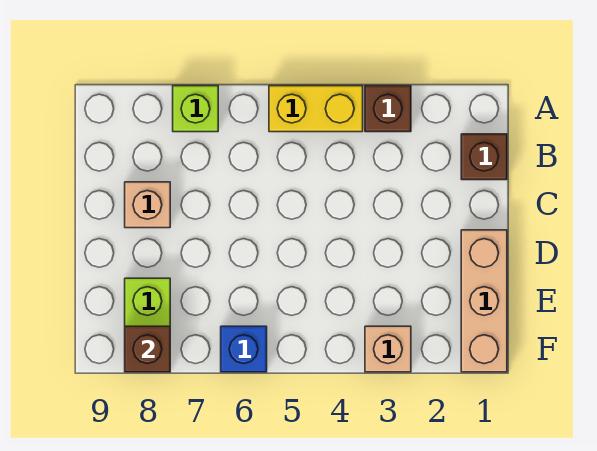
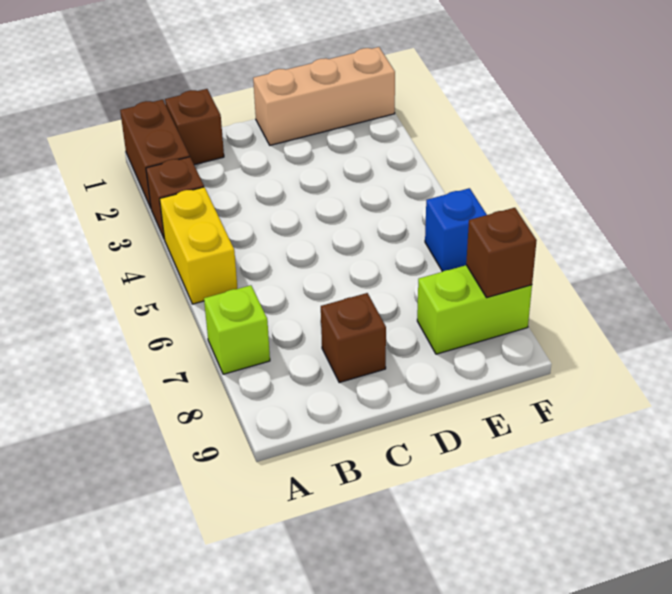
none -> brown 1x2 brick [120,100,190,208]
tan 1x1 brick [125,182,170,228] -> brown 1x1 brick [321,293,386,383]
tan 1x1 brick [365,326,411,372] -> none

